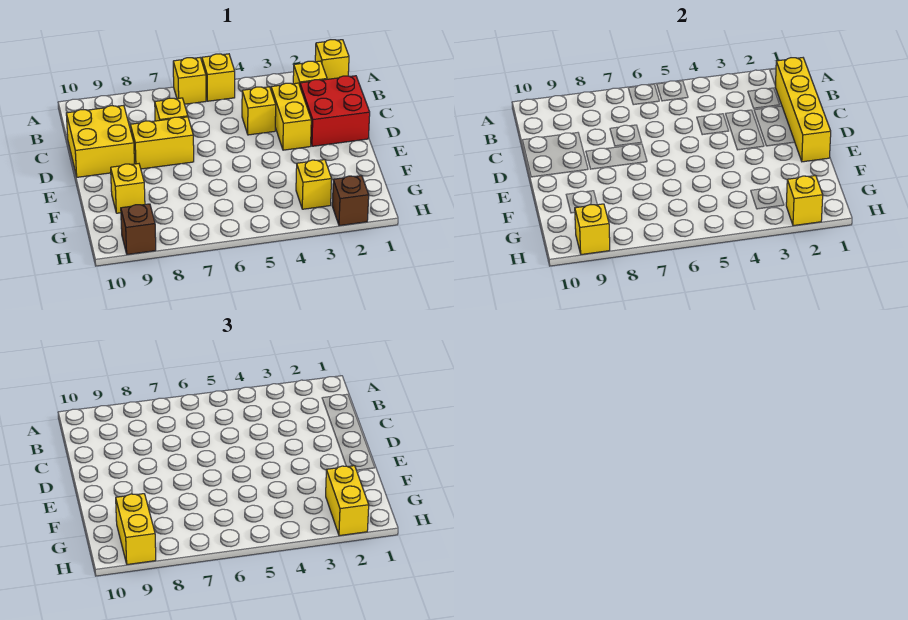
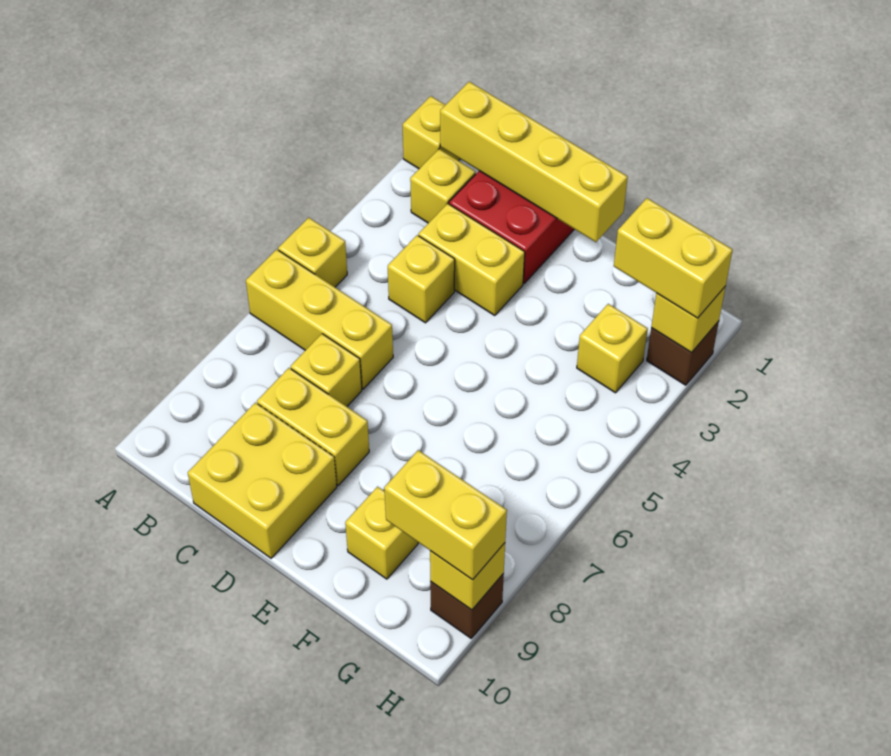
yellow 1x1 brick [173,58,206,104] -> yellow 1x3 brick [246,249,393,389]
yellow 1x2 brick [130,117,194,169] -> yellow 1x2 brick turned to [257,368,369,485]

